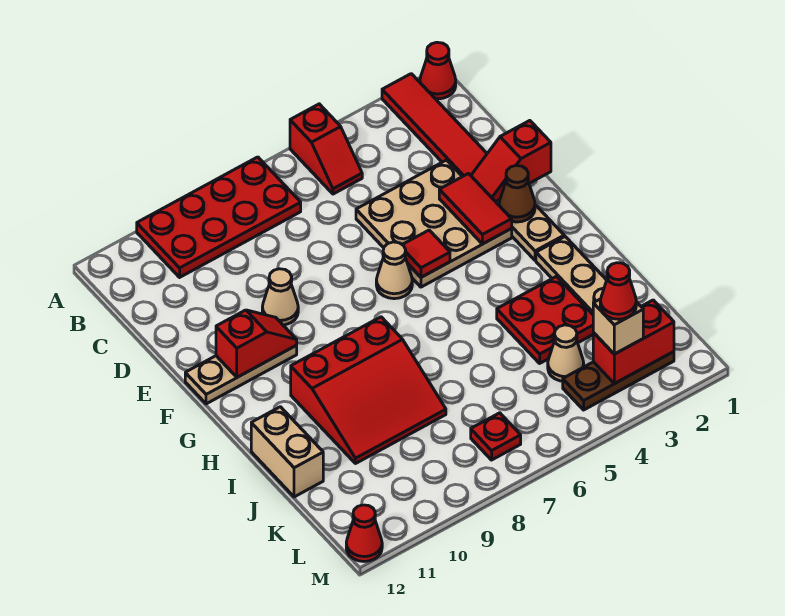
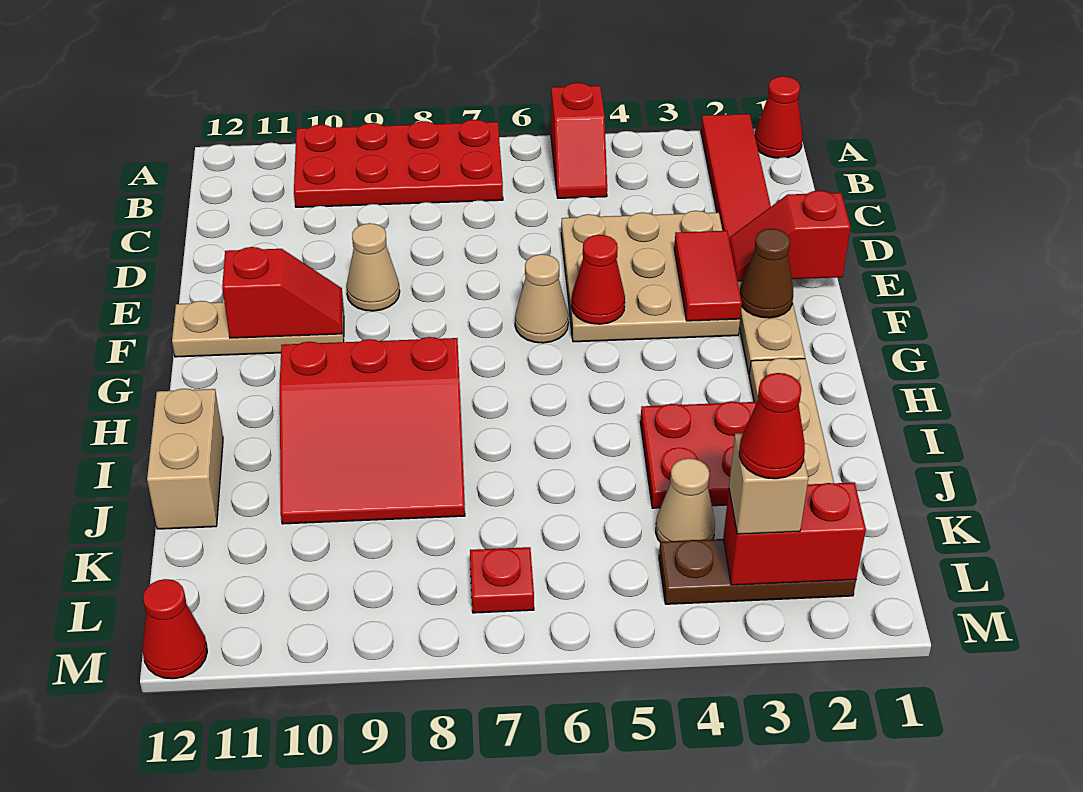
red 1x1 tile [402,230,450,277] -> red 1x1 cone [571,235,625,324]

